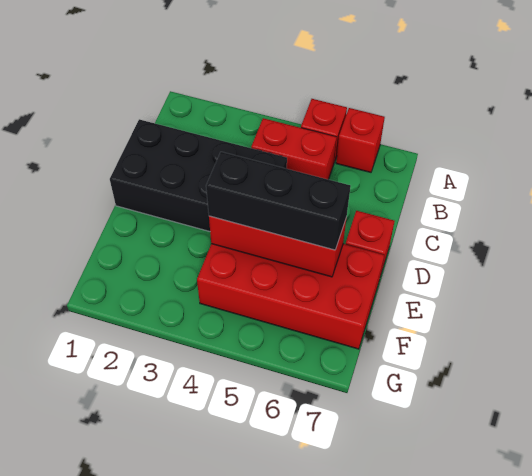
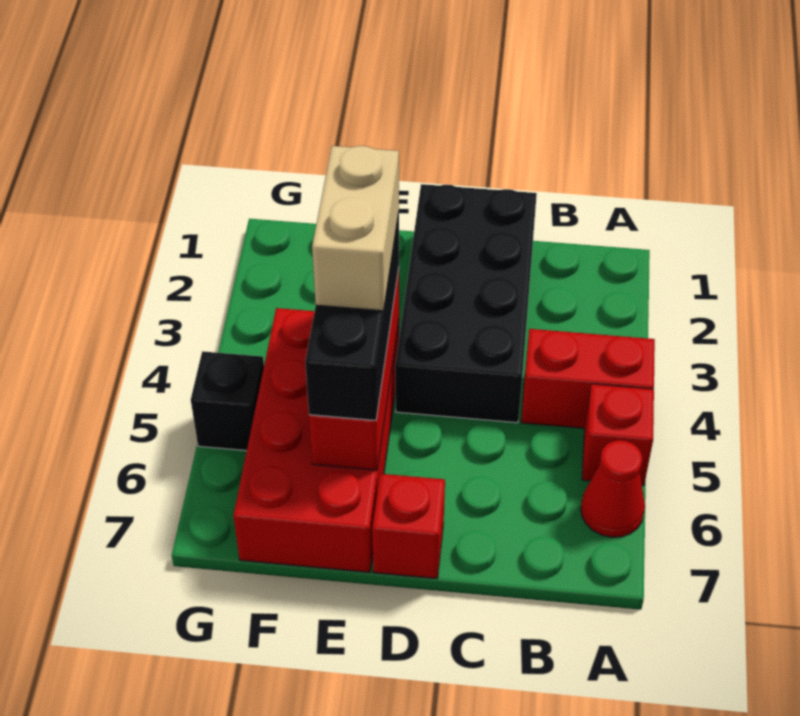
red 1x1 brick [336,108,385,172] -> red 1x1 cone [581,440,645,537]
red 1x2 brick [251,118,336,180] -> red 1x2 brick turned to [521,329,655,428]
none -> tan 1x2 brick [312,146,399,311]
none -> black 1x1 brick [191,351,264,451]

